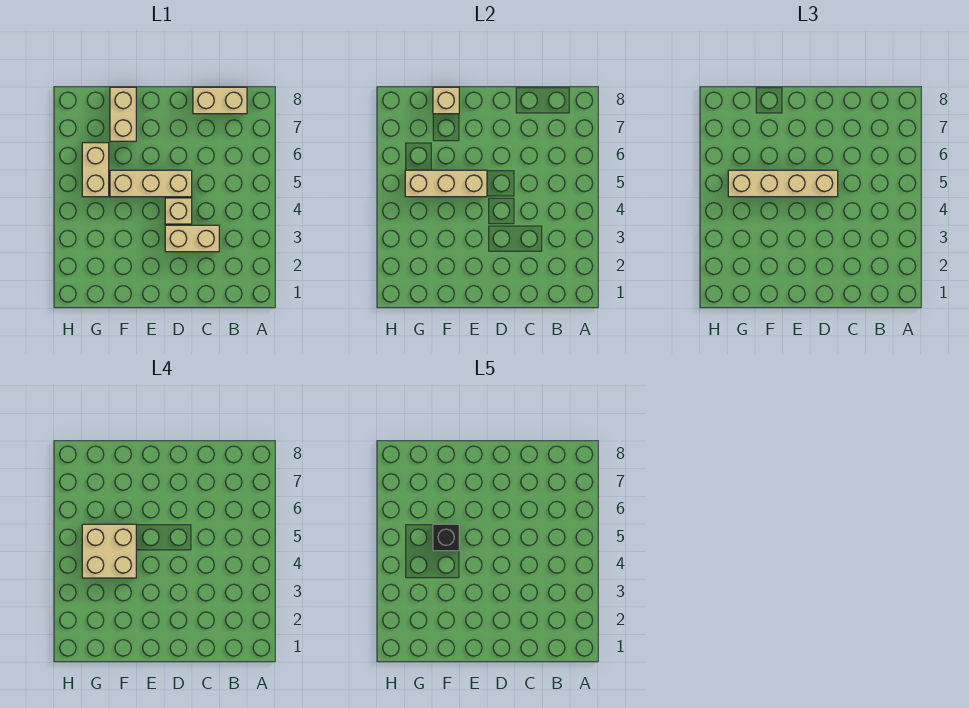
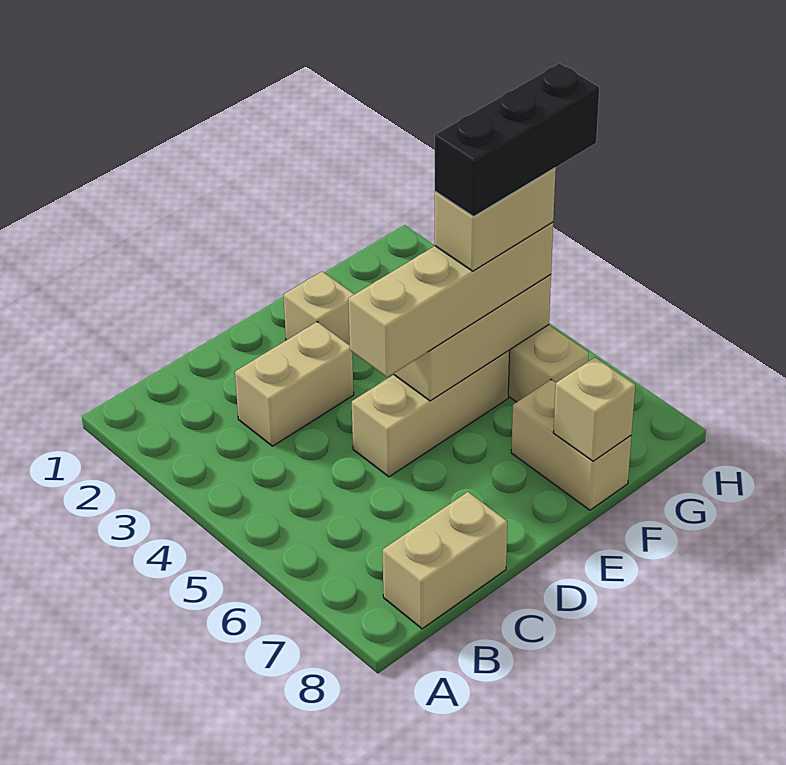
tan 1x1 brick [165,198,192,224] -> tan 1x1 brick moved to [283,271,354,345]
tan 2x2 brick [82,524,136,578] -> tan 1x2 brick [435,168,556,271]
black 1x1 brick [433,524,459,551] -> black 1x3 brick [435,63,599,217]

